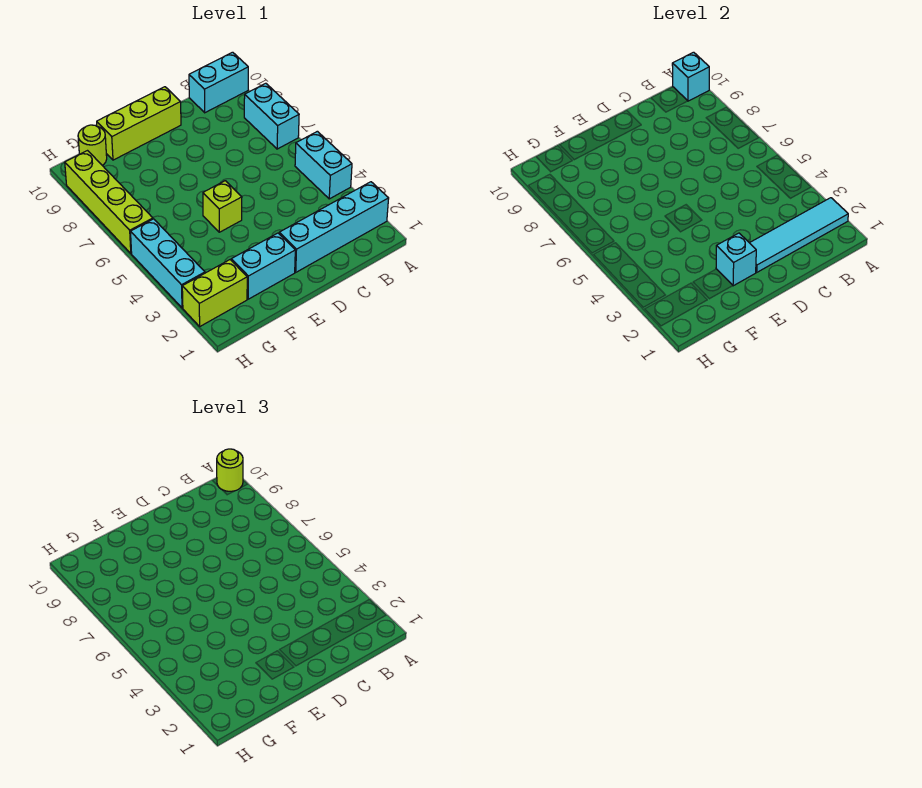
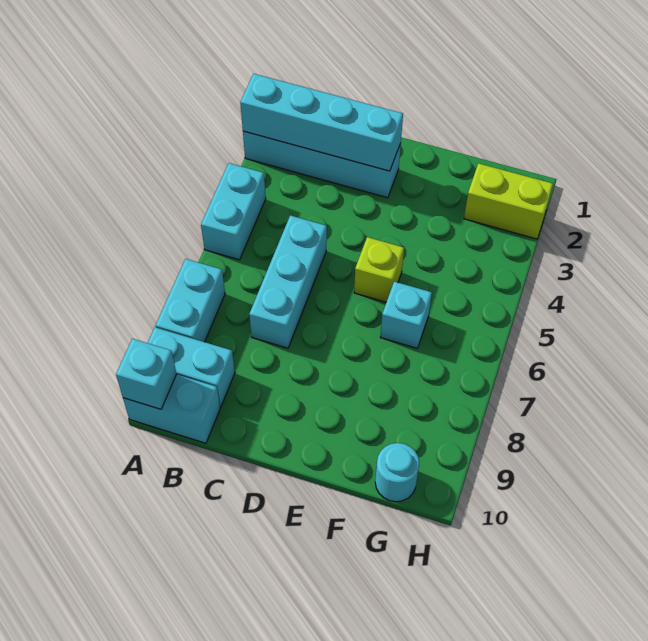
cyan 1x4 tile [750,198,848,272] -> cyan 1x4 brick [240,74,403,171]
lime 1x1 round brick [217,449,243,491] -> none
lime 1x3 brick [97,87,181,160] -> none
cyan 1x2 brick [231,233,295,299] -> cyan 1x2 brick moved to [148,327,235,407]
cyan 1x1 brick [716,233,756,286] -> cyan 1x1 brick moved to [380,282,432,348]
lime 1x1 round brick [78,125,107,165] -> cyan 1x1 round brick [375,443,419,502]
cyan 1x3 brick [131,219,205,308] -> cyan 1x3 brick moved to [249,215,327,348]
lime 1x4 brick [65,151,153,253] -> none

